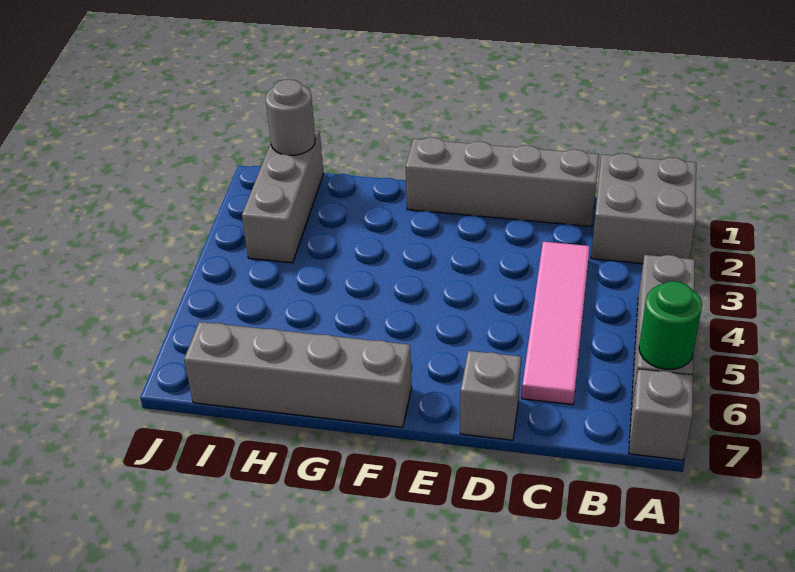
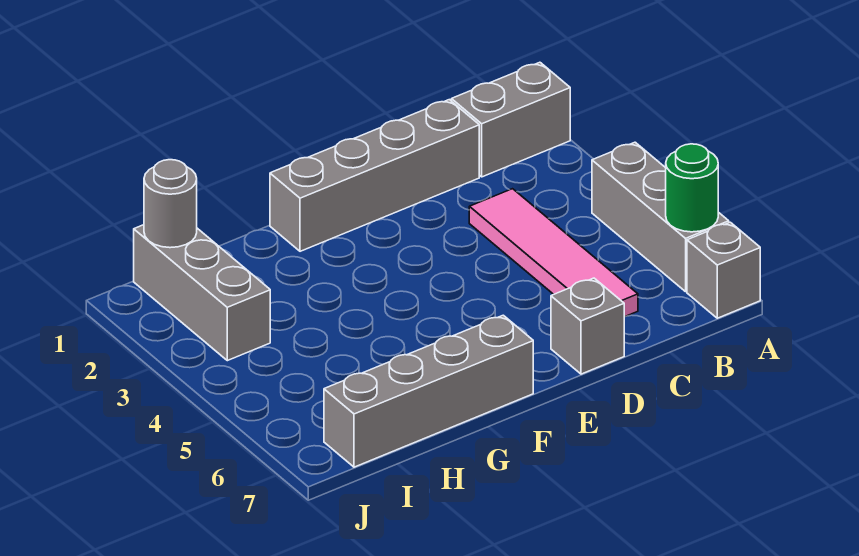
grey 2x2 brick [591,153,696,264] -> grey 1x2 brick [451,62,570,177]

